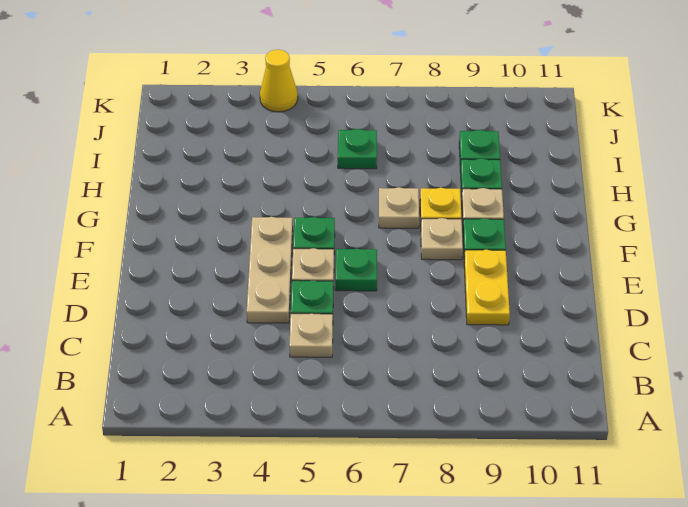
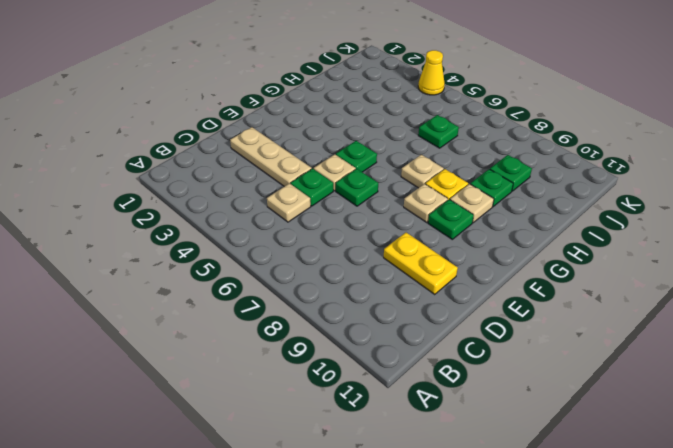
tan 1x3 plate [247,217,293,323] -> tan 1x3 plate turned to [230,127,312,187]
yellow 1x2 plate [464,250,510,325] -> yellow 1x2 plate turned to [384,233,458,294]

